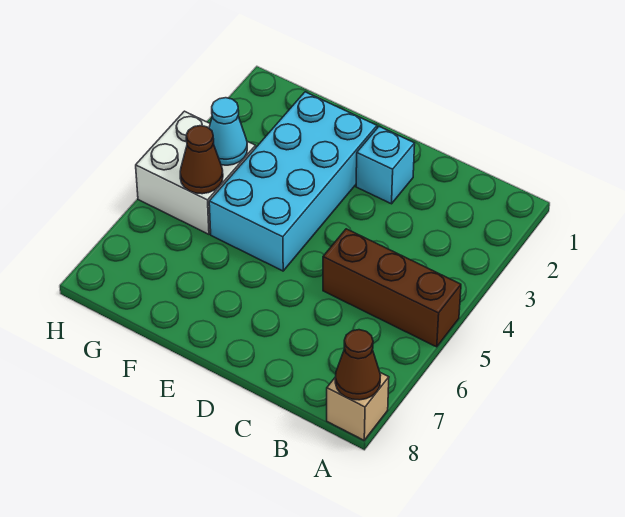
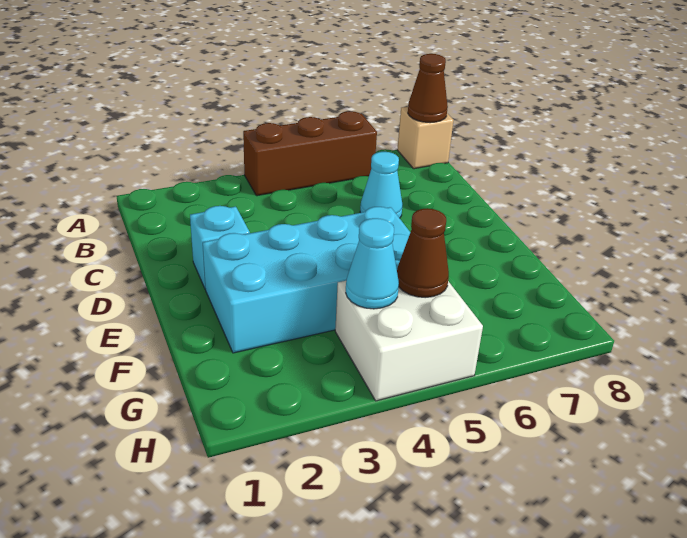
brown 1x3 brick [323,229,461,347] -> brown 1x3 brick turned to [243,111,377,196]
none -> cyan 1x1 cone [360,152,402,218]

